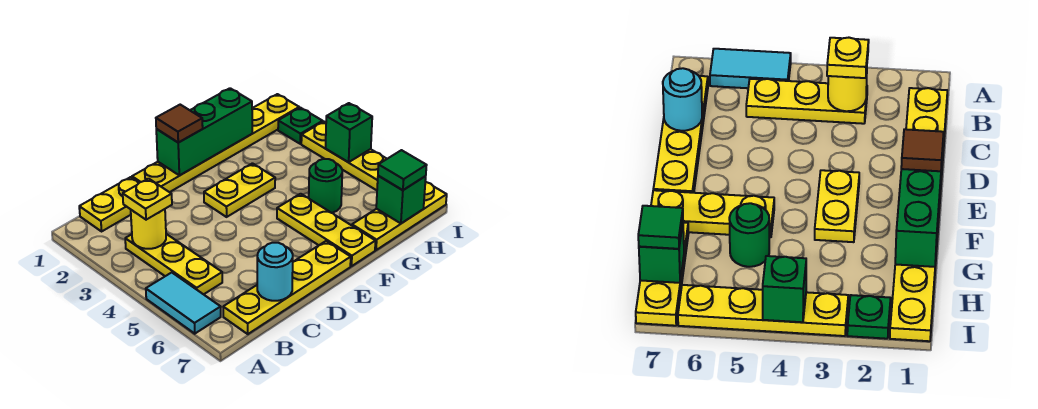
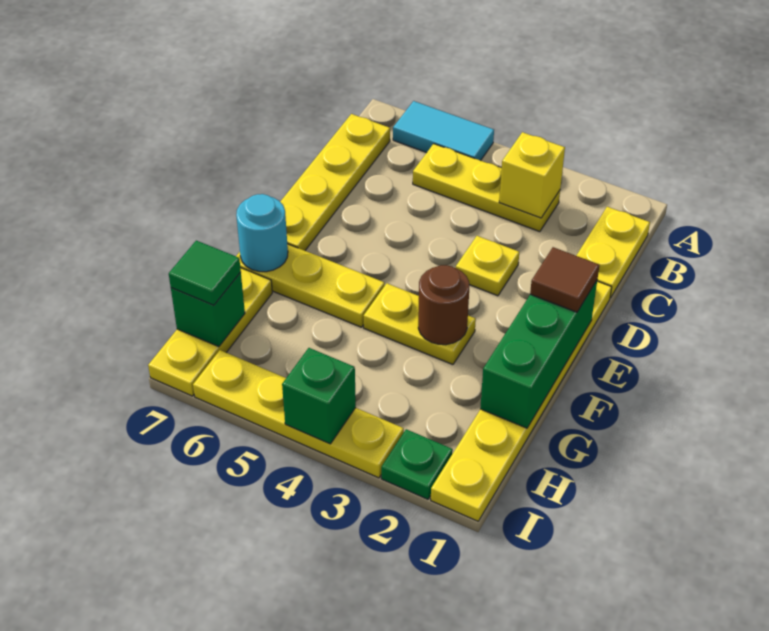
yellow 1x1 round brick [131,209,166,249] -> yellow 1x1 brick [499,132,565,218]
yellow 1x1 plate [123,179,172,220] -> yellow 1x1 plate moved to [456,236,519,296]
cyan 1x1 round brick [257,243,293,301] -> cyan 1x1 round brick moved to [236,194,288,272]
yellow 1x2 plate [204,163,275,217] -> yellow 1x2 plate turned to [364,283,476,365]
none -> brown 1x1 round brick [418,265,469,345]
green 1x1 round brick [309,159,342,213] -> none

